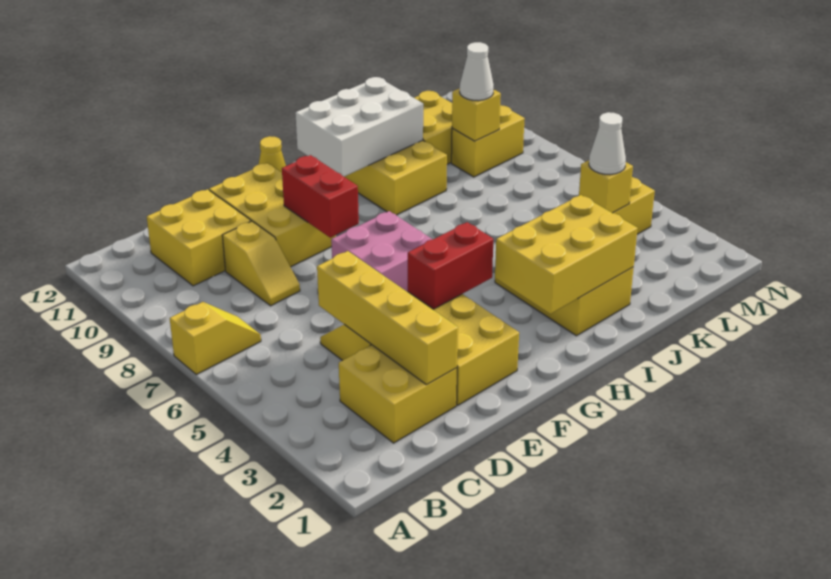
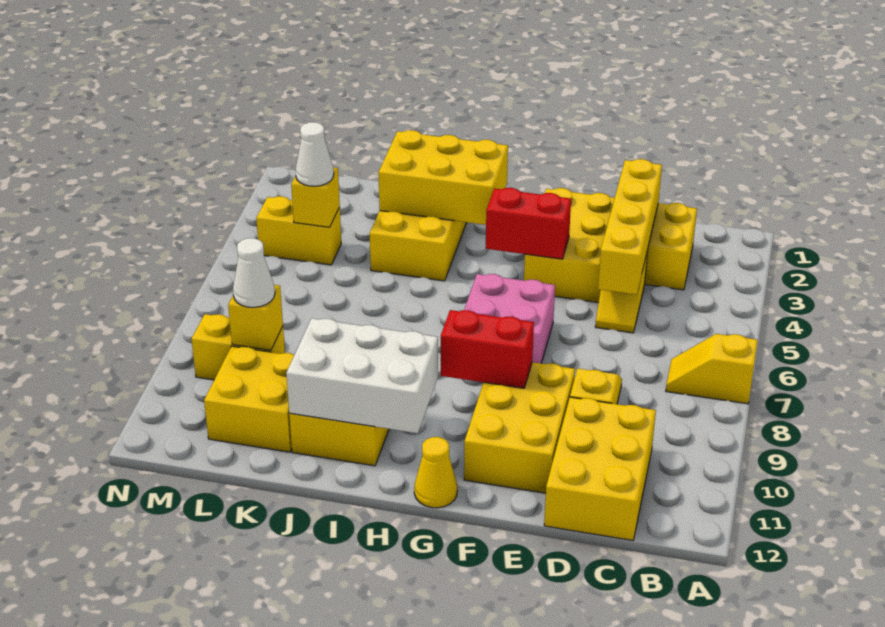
yellow 2x2 brick [147,189,251,286] -> yellow 2x3 brick [544,397,656,540]
red 1x2 brick [282,155,359,238] -> red 1x2 brick turned to [441,310,534,388]

